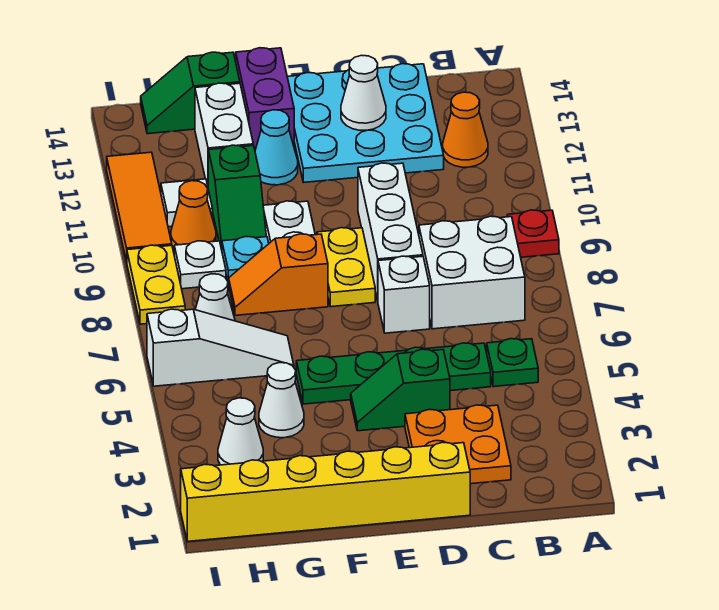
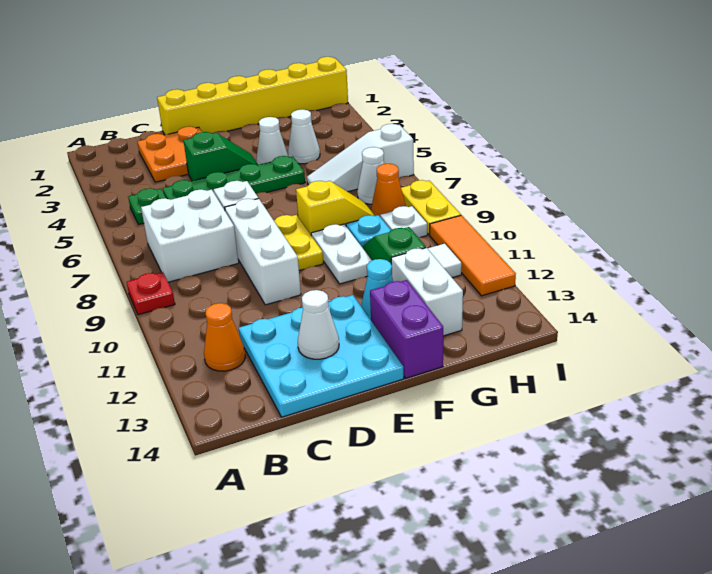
orange 1x2 slope [229,234,328,315] -> yellow 1x2 slope [296,181,375,234]
green 1x2 slope [141,52,240,134] -> none
white 1x1 cone [218,398,263,465] -> white 1x1 cone moved to [256,117,288,165]
orange 1x1 cone [171,181,216,248] -> orange 1x1 cone moved to [371,164,406,216]

